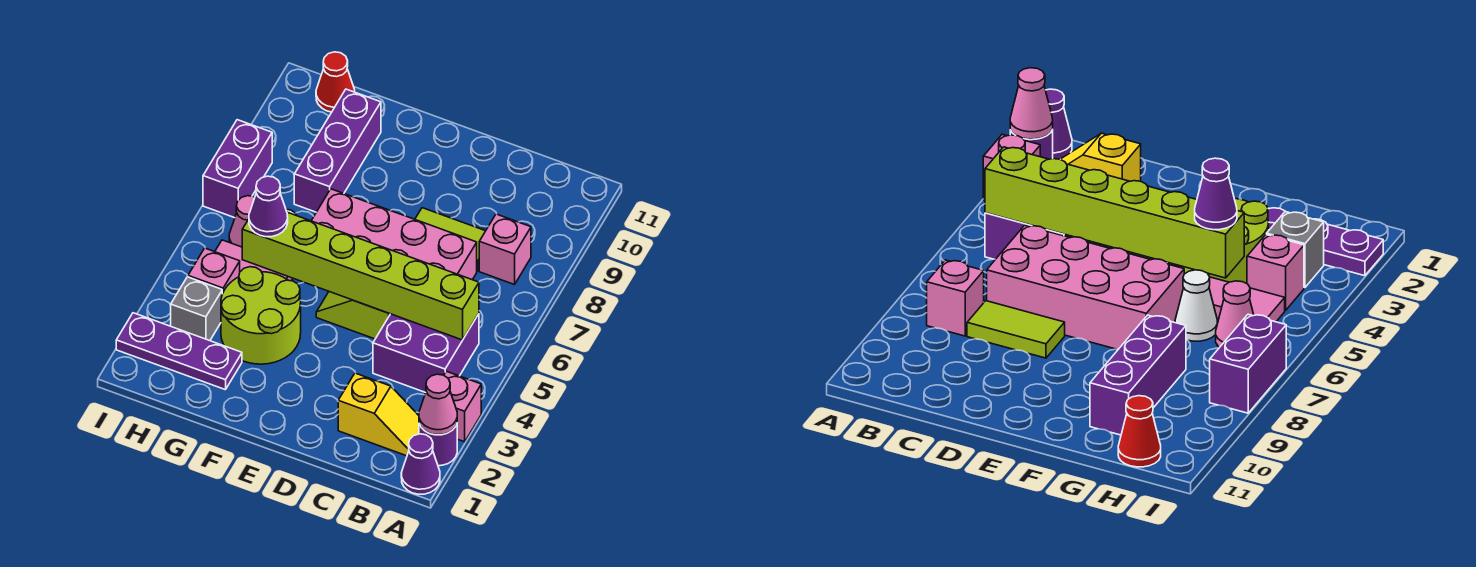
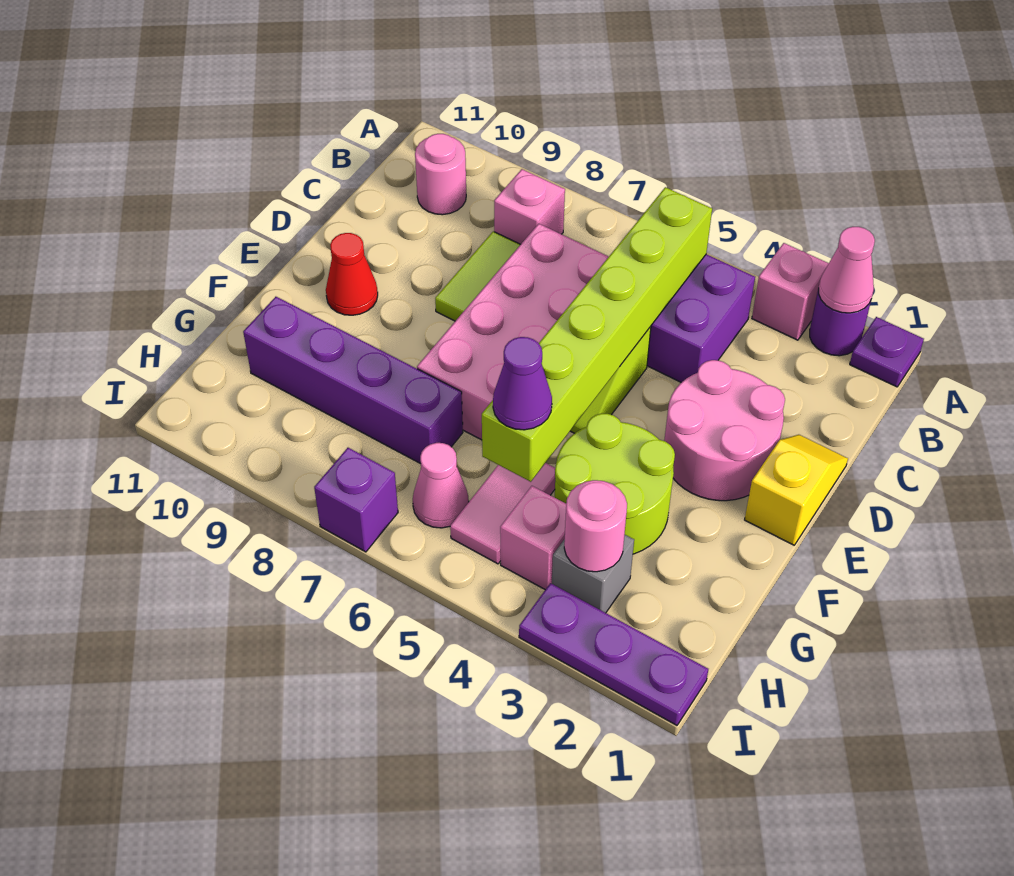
purple 1x1 cone [401,434,440,494] -> purple 1x1 plate [850,317,924,387]
yellow 1x2 slope [338,373,419,456] -> yellow 1x2 slope moved to [745,435,848,545]
none -> pink 1x1 round brick [415,134,466,215]
none -> pink 2x2 round brick [664,360,785,501]
purple 1x3 plate [116,313,242,390] -> purple 1x3 plate turned to [519,583,708,725]
white 1x1 cone [1175,270,1217,341] -> none
purple 1x3 brick [294,89,381,212] -> purple 1x4 brick [243,297,463,464]
none -> pink 1x1 round brick [564,480,627,572]
red 1x1 cone [316,52,355,112] -> red 1x1 cone moved to [326,233,378,315]
purple 1x2 brick [203,120,272,218] -> purple 1x1 brick [314,448,398,552]

